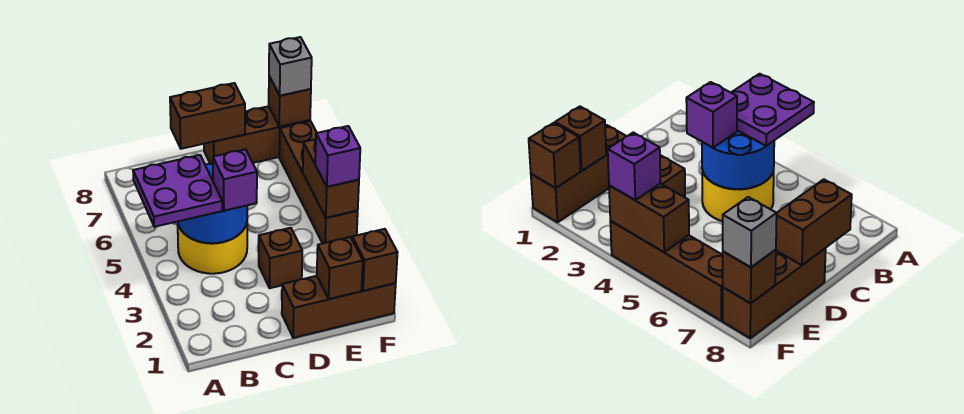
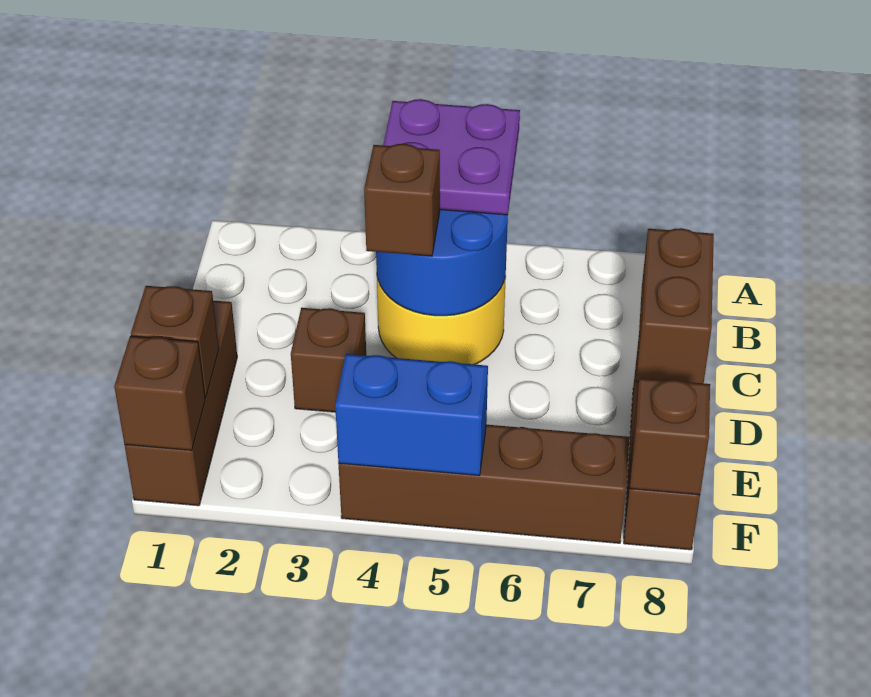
purple 1x1 brick [213,149,257,211] -> brown 1x1 brick [364,144,440,256]
brown 1x2 brick [303,139,359,218] -> blue 1x2 brick [335,354,488,476]
purple 1x1 brick [315,126,360,187] -> none
grey 1x1 brick [269,37,312,96] -> none

